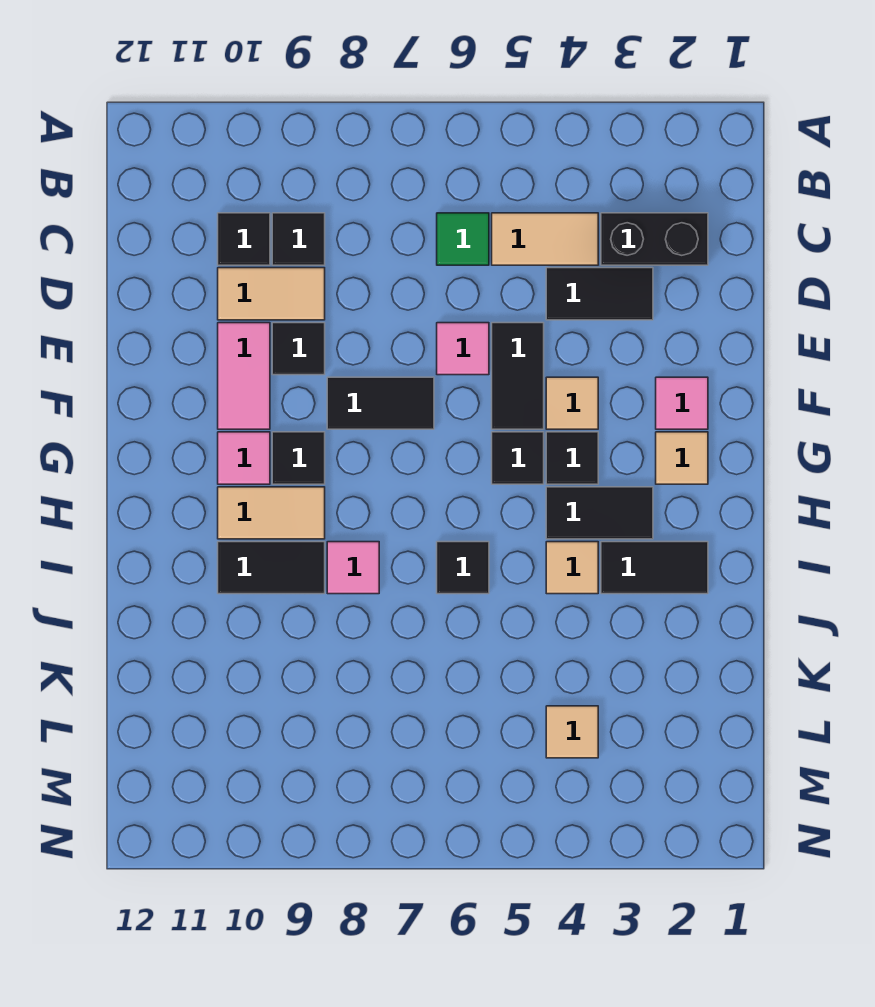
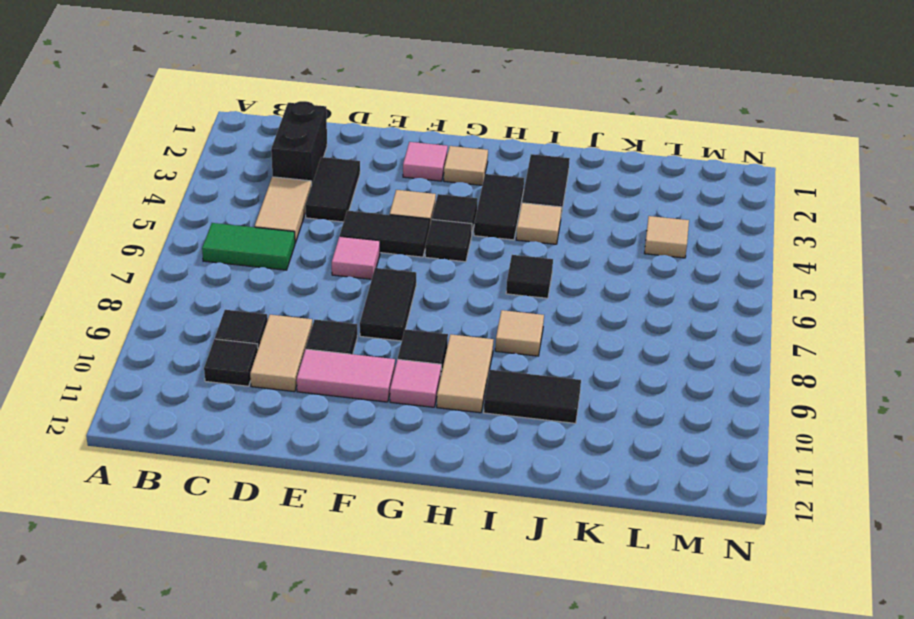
green 1x1 tile [437,213,489,265] -> green 1x2 tile [202,223,295,270]
pink 1x1 tile [327,542,379,594] -> tan 1x1 tile [495,310,544,356]
black 1x2 tile [218,542,325,594] -> black 1x2 tile turned to [484,370,581,423]

